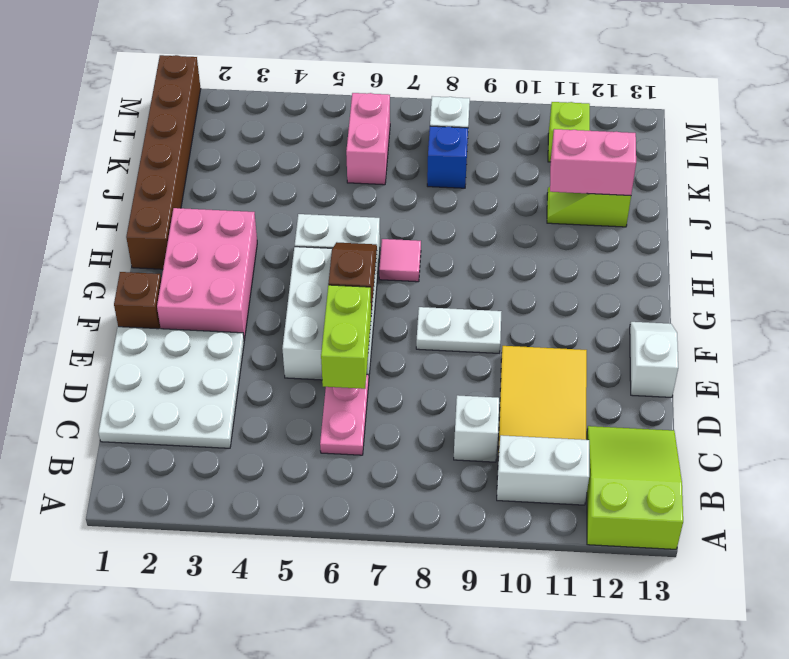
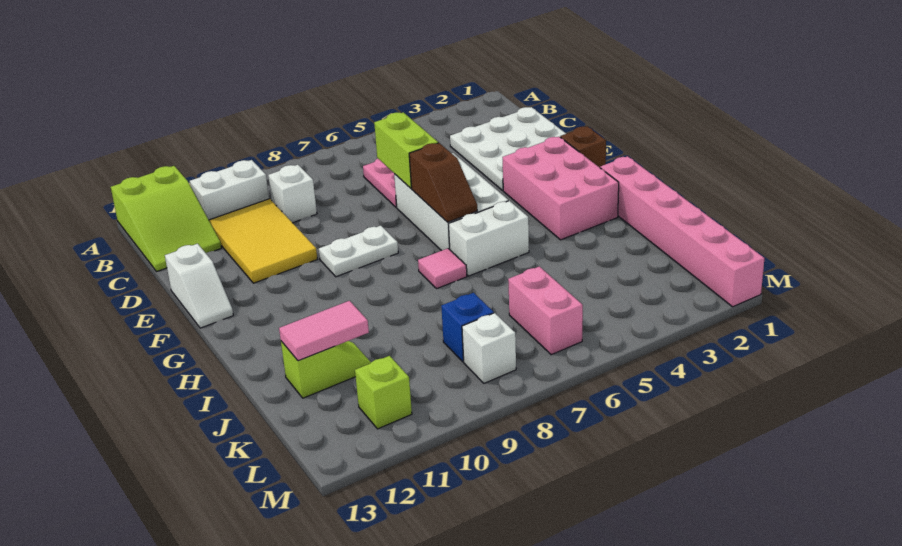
brown 1x6 brick [126,55,201,269] -> pink 1x6 brick [600,156,765,307]
pink 1x2 brick [550,129,636,196] -> pink 1x2 tile [279,301,369,361]

